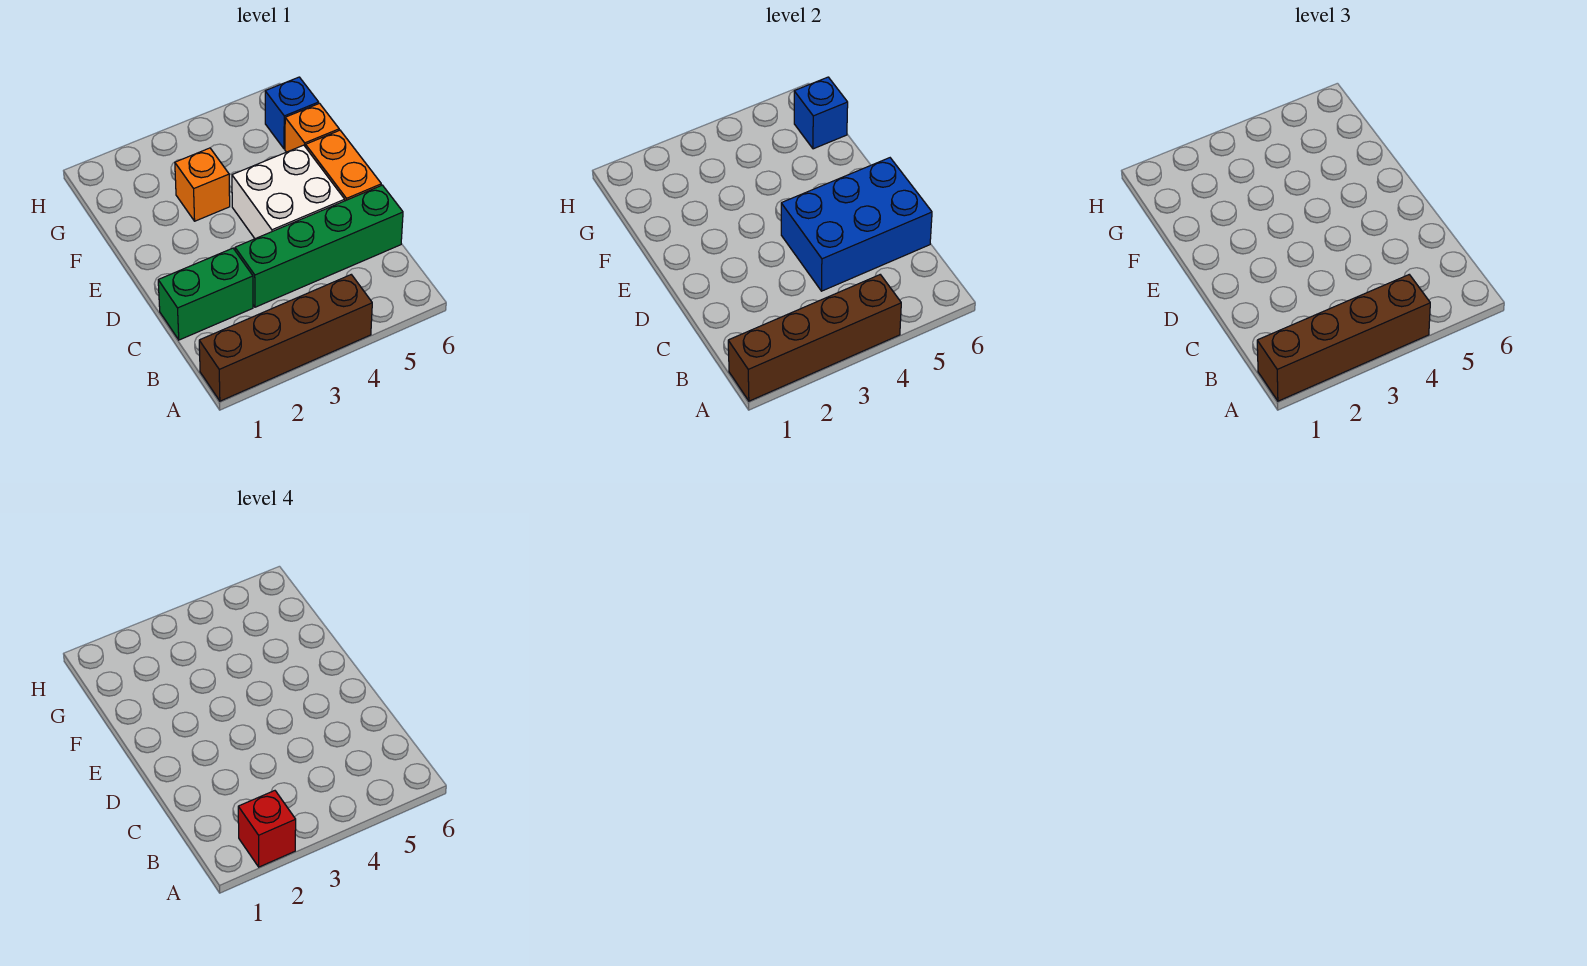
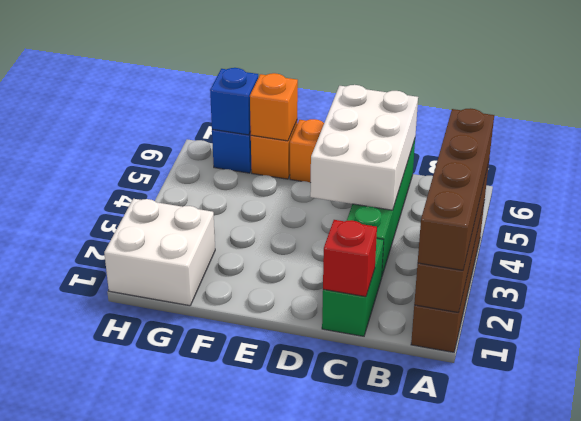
red 1x1 brick [238,791,296,867] -> red 1x1 brick moved to [323,220,377,297]
blue 2x3 brick [781,158,932,291] -> white 2x3 brick [310,85,418,210]
white 2x2 brick [232,145,345,239] -> white 2x2 brick moved to [104,199,215,306]
orange 1x1 brick [175,148,230,221] -> orange 1x1 brick moved to [250,73,298,141]

